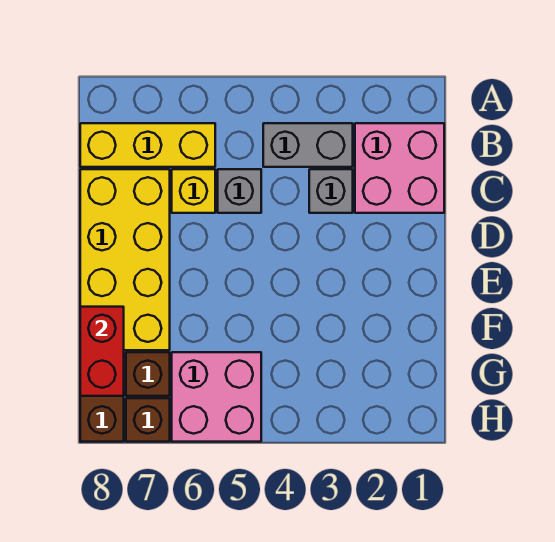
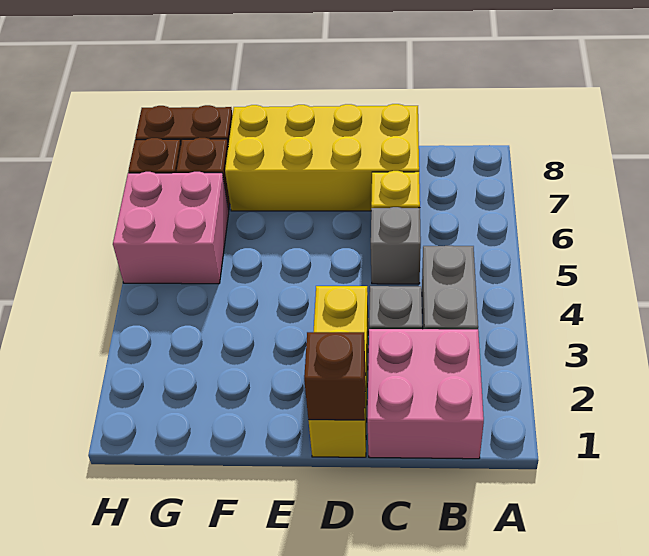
yellow 1x3 brick [80,123,215,167] -> yellow 1x3 brick moved to [308,286,368,457]
none -> brown 1x1 brick [304,332,366,420]
red 1x2 brick [80,307,124,396] -> none

